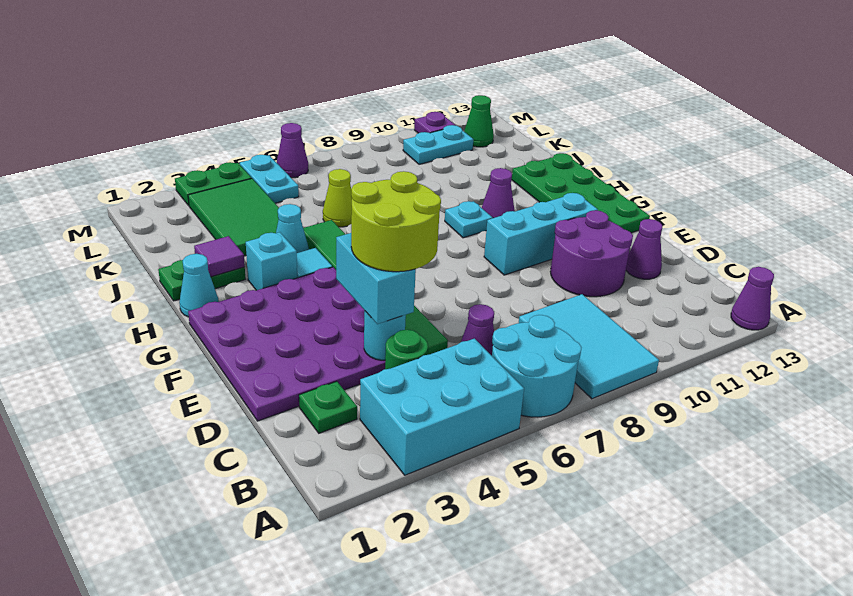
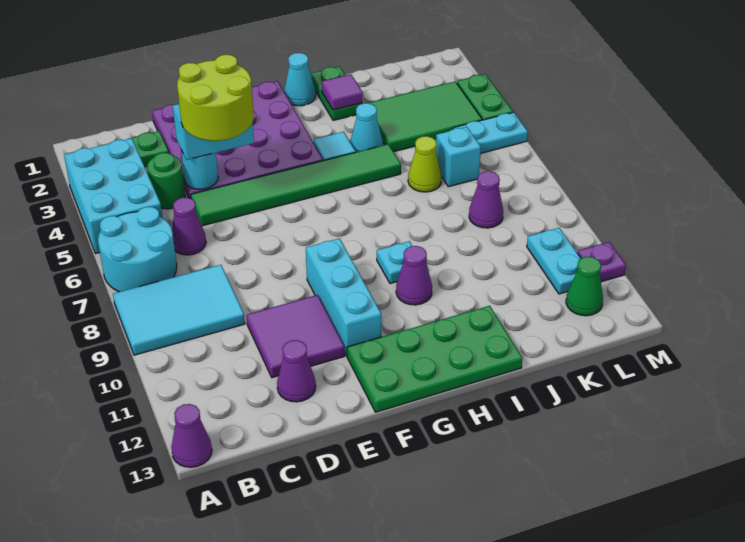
purple 2x2 round brick [550,210,633,297] -> purple 2x2 tile [246,295,345,378]
cyan 1x1 brick [246,232,297,290] -> cyan 1x1 brick moved to [436,127,481,187]
purple 1x1 cone [277,123,308,178] -> purple 1x1 cone moved to [469,171,503,228]

